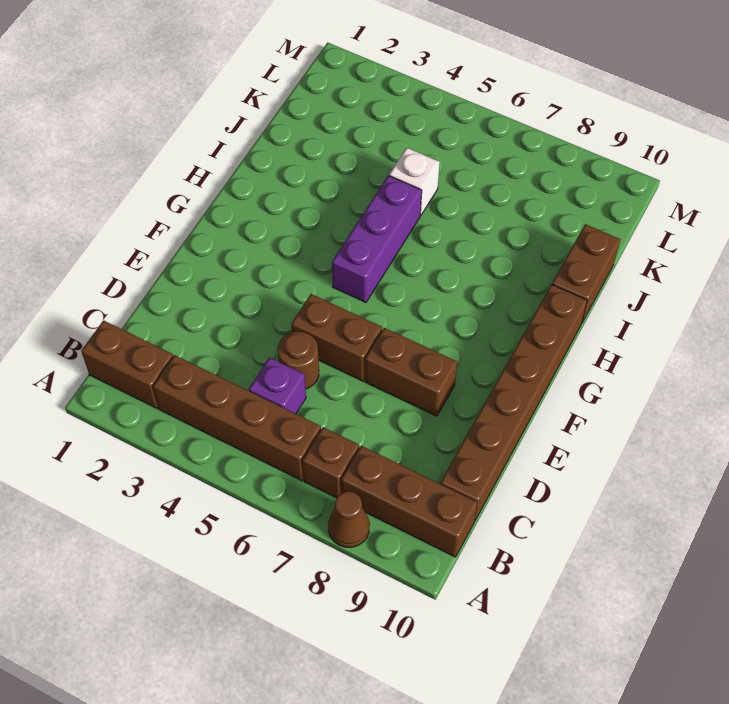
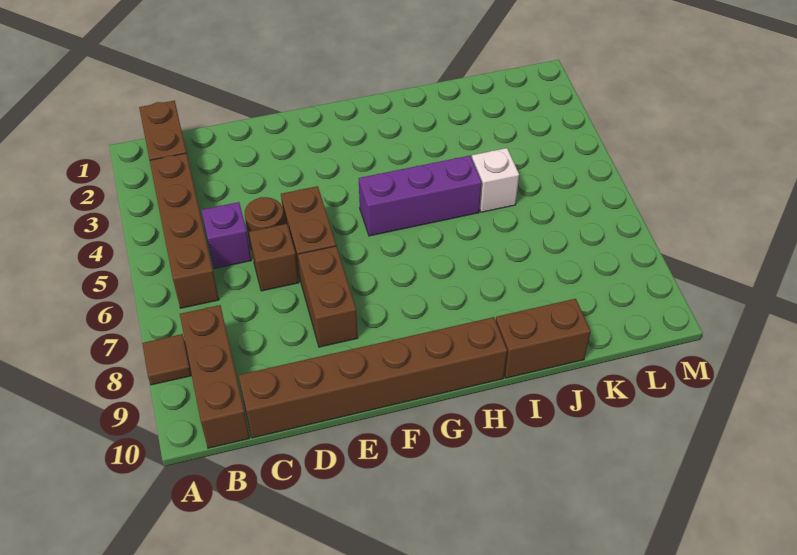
brown 1x1 cone [328,491,370,547] -> brown 1x1 tile [142,334,191,385]
brown 1x1 brick [302,427,359,498] -> brown 1x1 brick moved to [249,224,299,291]

